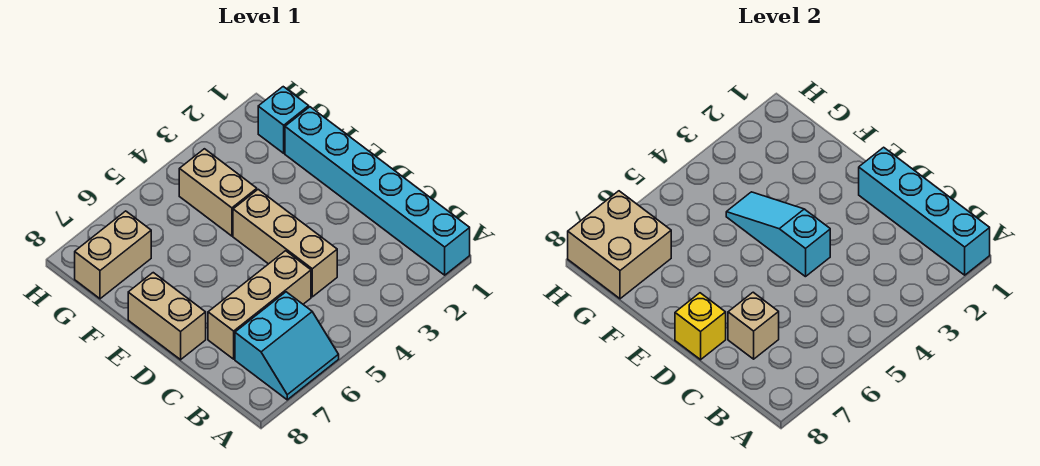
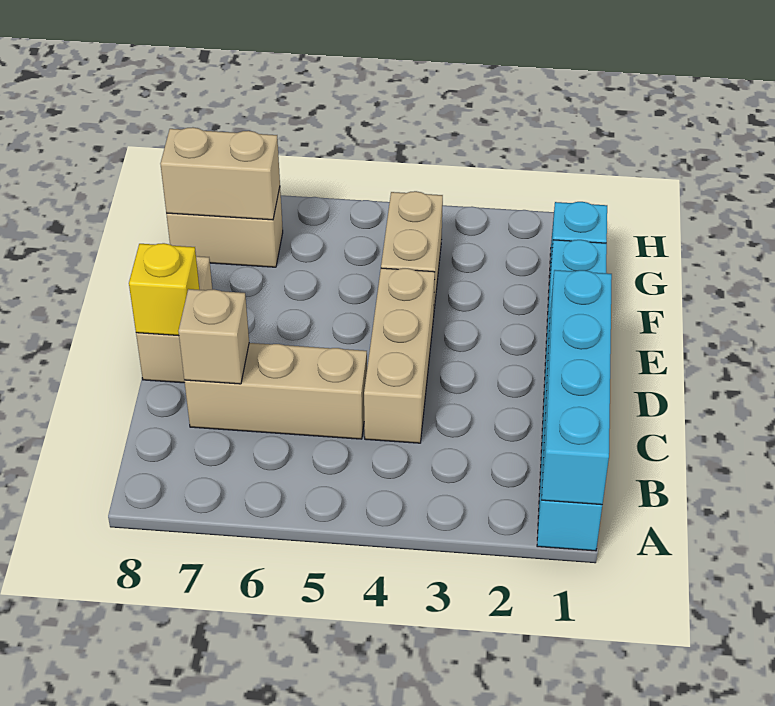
cyan 2x2 slope [235,292,339,400] -> none
cyan 1x3 slope [726,192,830,277] -> none
tan 2x2 brick [568,191,671,299] -> tan 1x2 brick [160,127,280,220]

